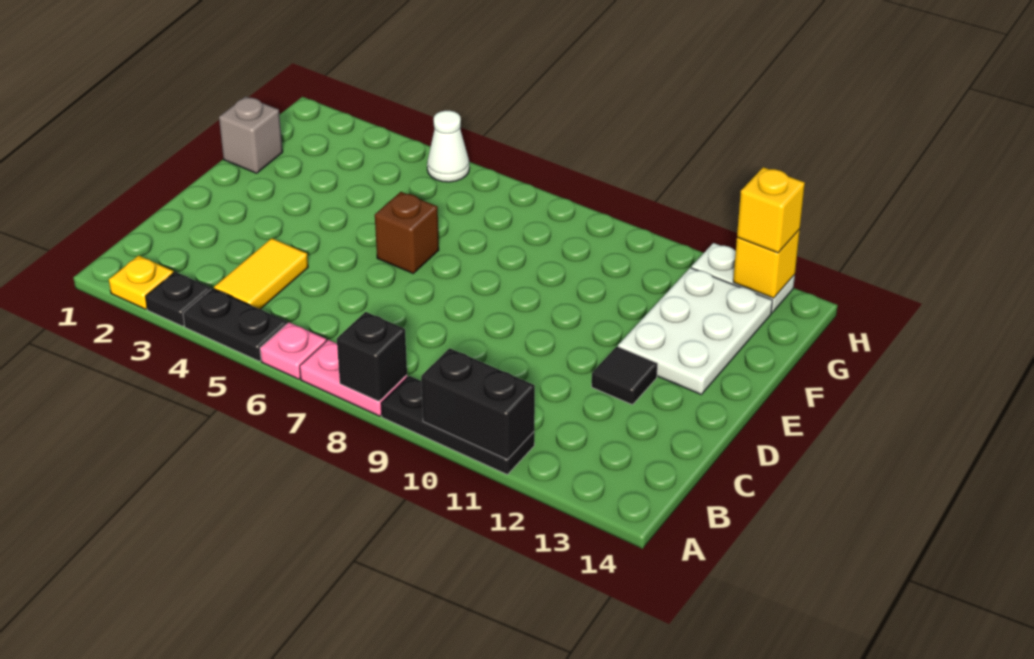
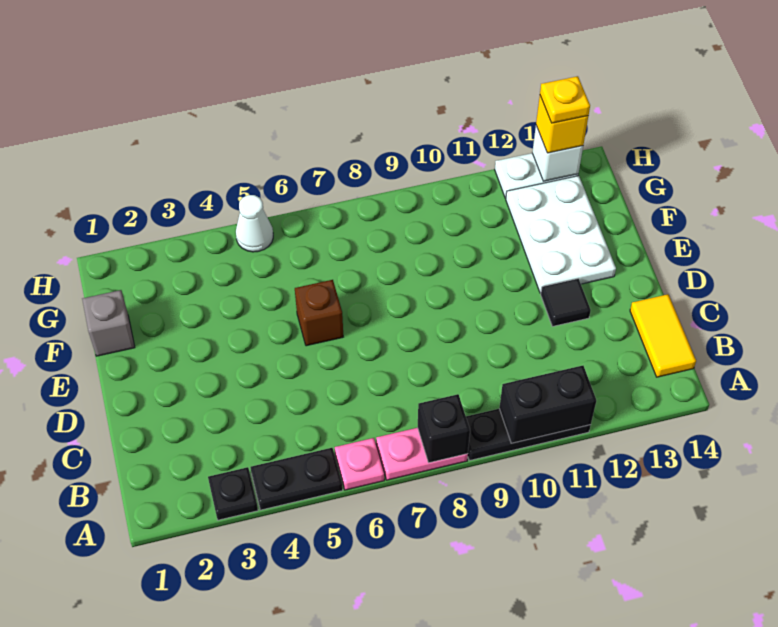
yellow 1x1 plate [109,256,174,309] -> yellow 1x1 plate moved to [540,76,590,123]
yellow 1x2 tile [214,238,308,309] -> yellow 1x2 tile moved to [630,294,696,377]
yellow 1x1 brick [733,229,800,298] -> white 1x1 brick [532,126,583,181]

